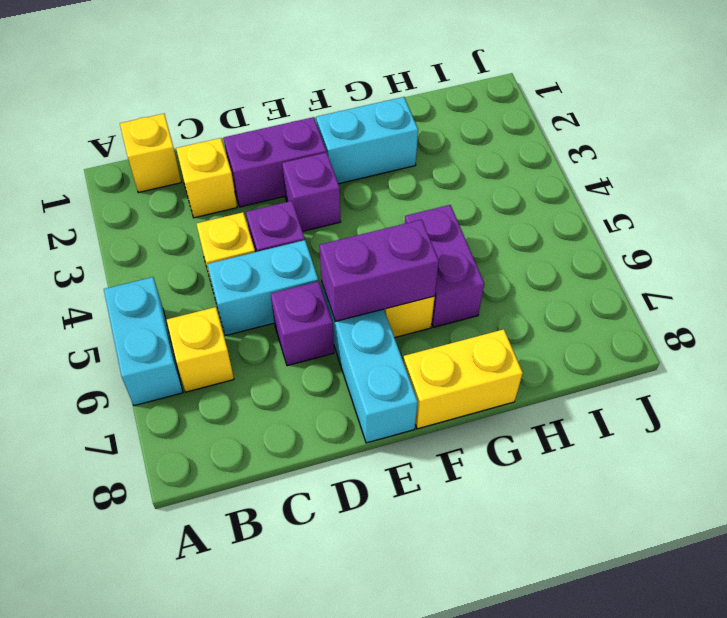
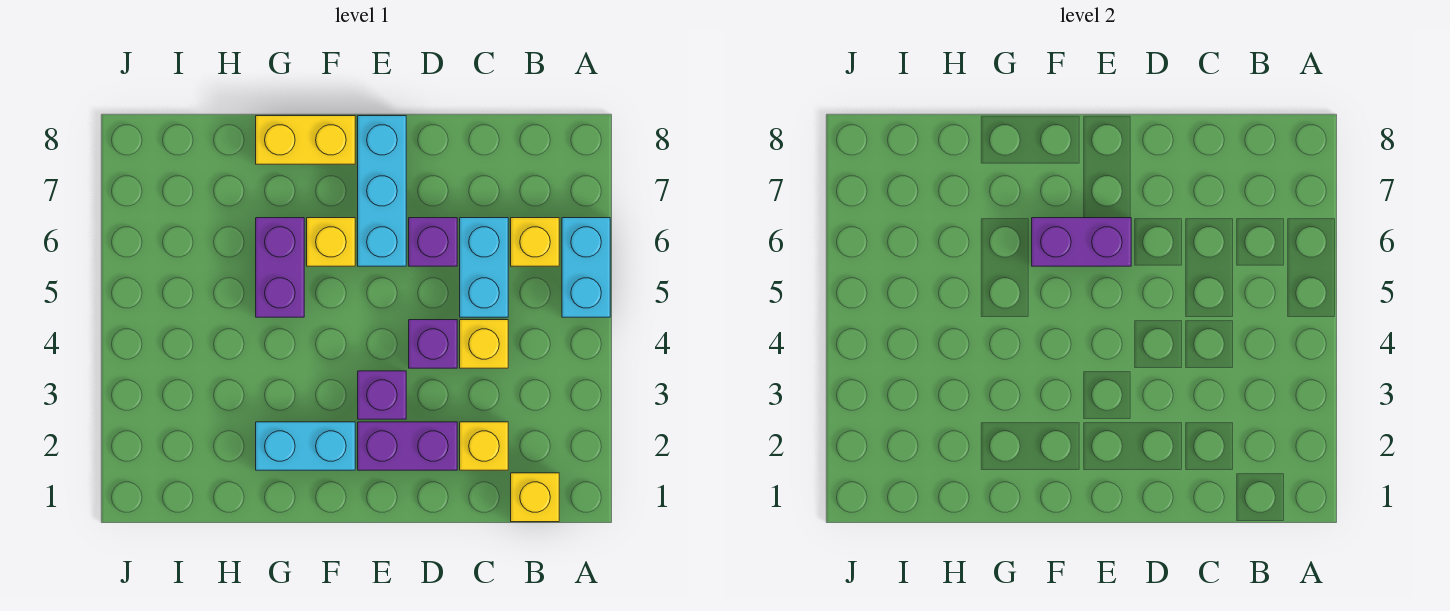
cyan 1x2 brick [207,240,318,336] -> cyan 1x2 brick turned to [460,218,508,317]

